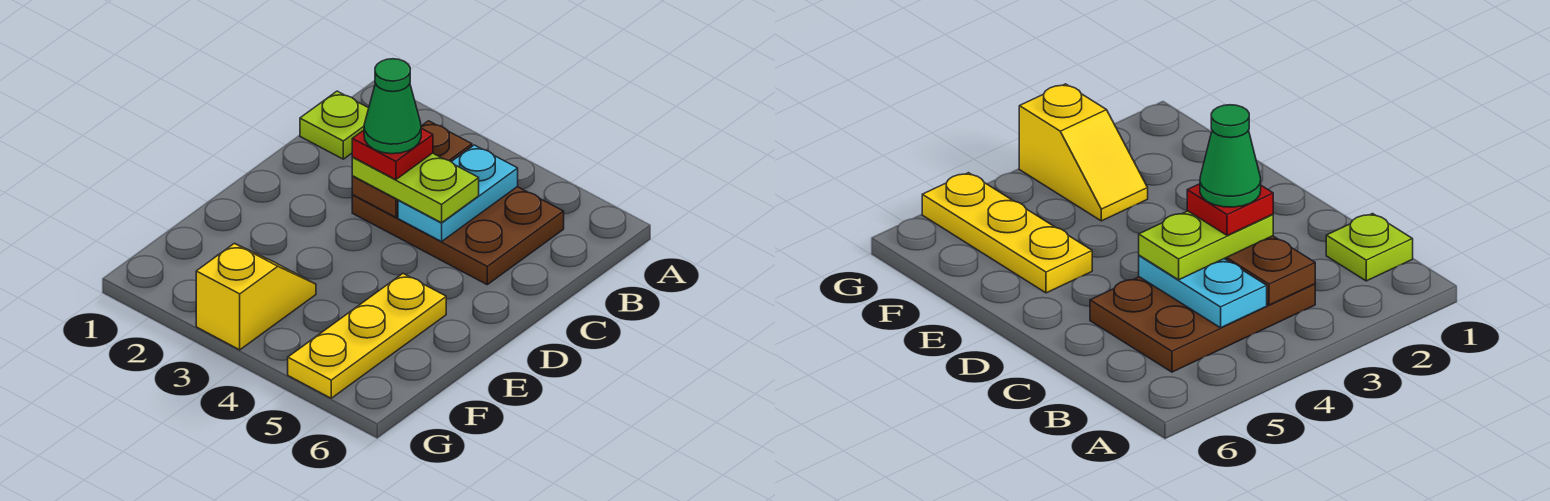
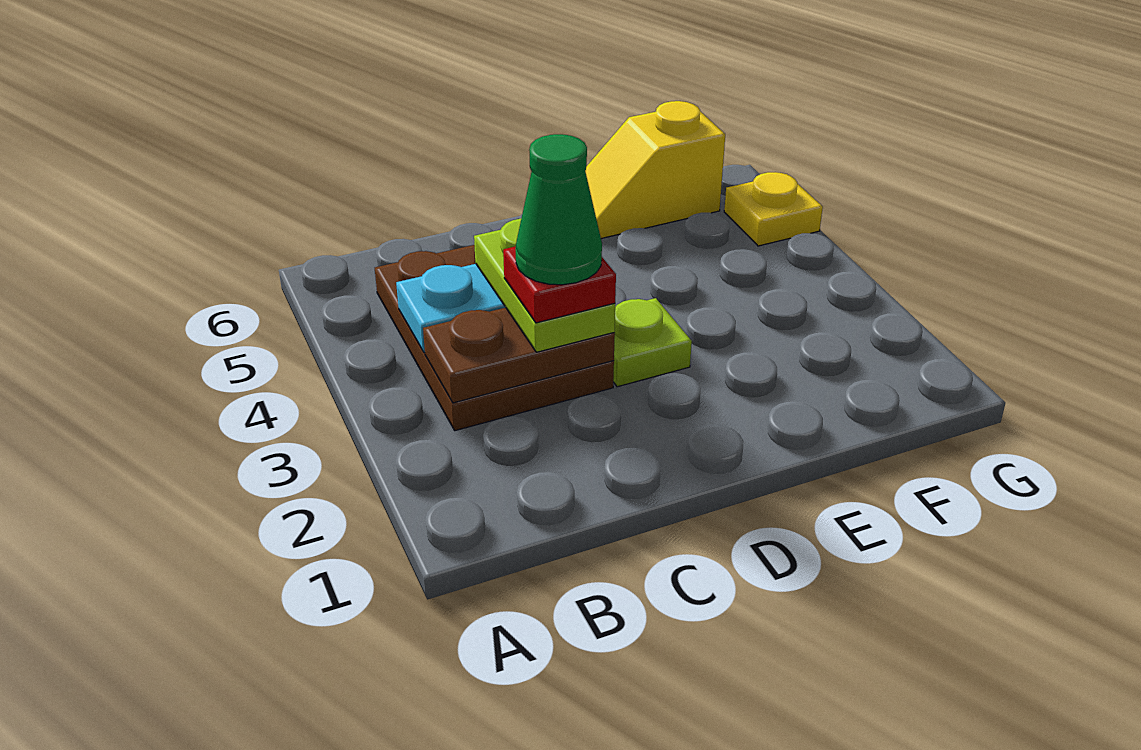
lime 1x1 plate [300,91,369,159] -> lime 1x1 plate moved to [613,298,692,387]
yellow 1x3 plate [288,274,446,398] -> yellow 1x1 plate [724,172,823,246]
yellow 1x2 slope [196,243,316,350] -> yellow 1x2 slope moved to [585,101,725,238]

